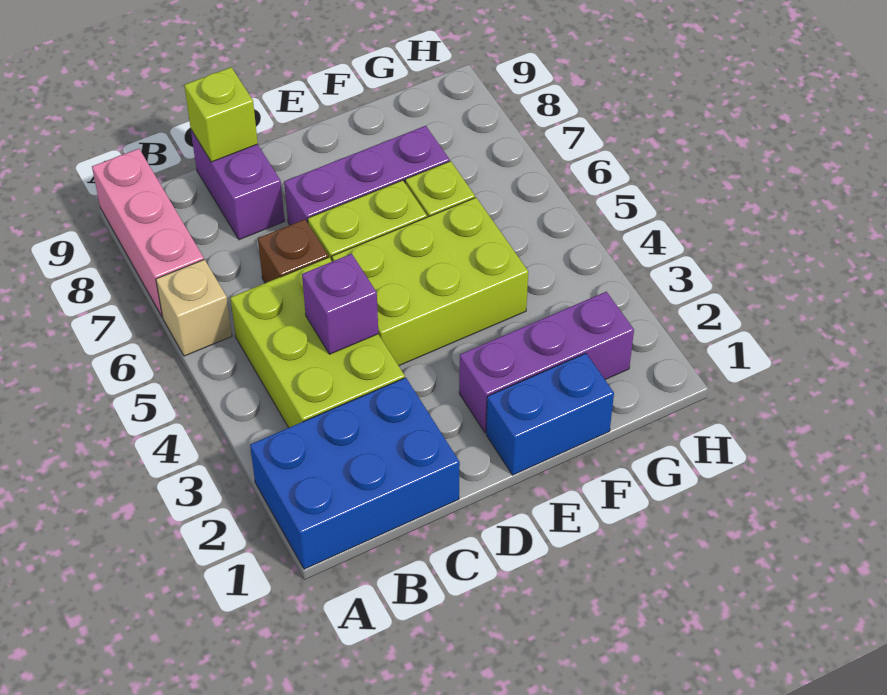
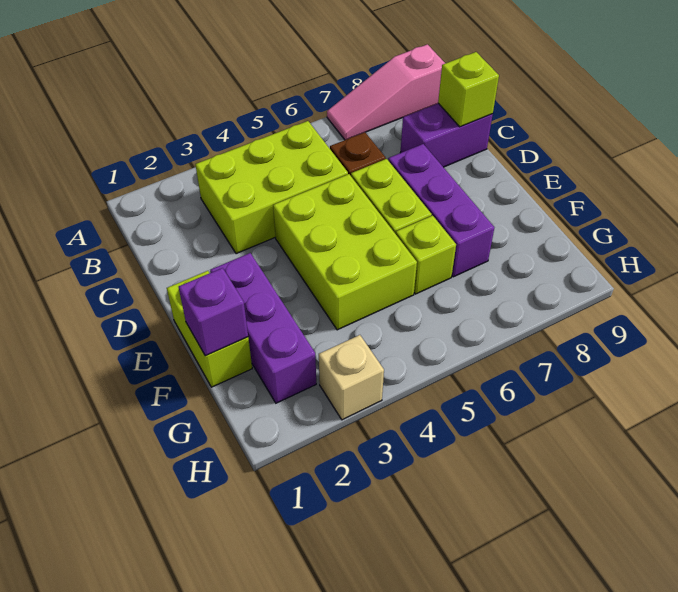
blue 2x3 brick [250,378,460,569] -> none
tan 1x1 brick [156,260,232,356] -> tan 1x1 brick moved to [319,335,384,420]
pink 1x3 brick [92,149,204,317] -> pink 1x3 slope [327,44,445,140]
purple 1x1 brick [302,254,378,354] -> purple 1x1 brick moved to [179,268,248,356]
blue 1x2 brick [486,353,614,475] -> lime 1x2 brick [167,271,252,387]

